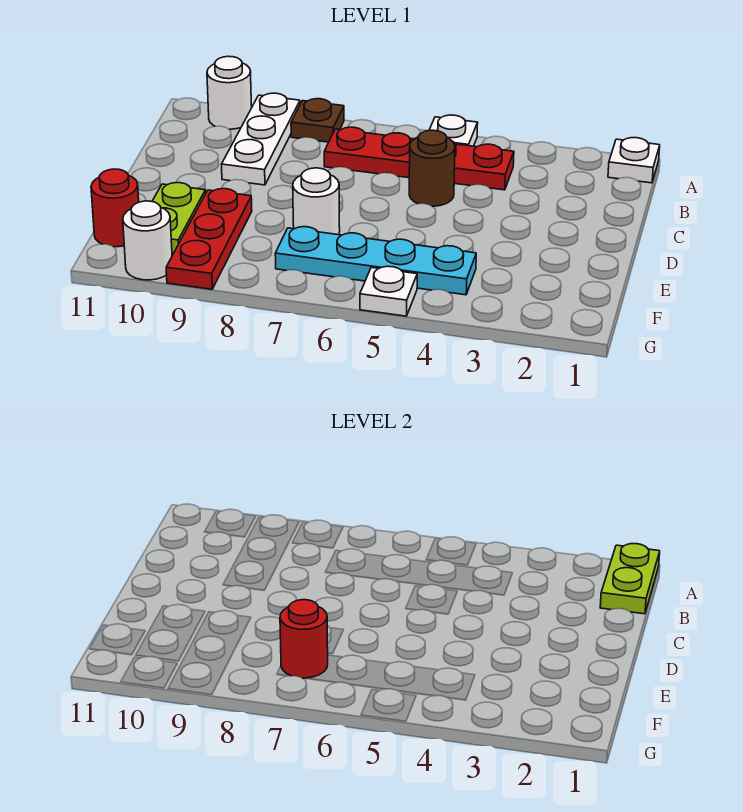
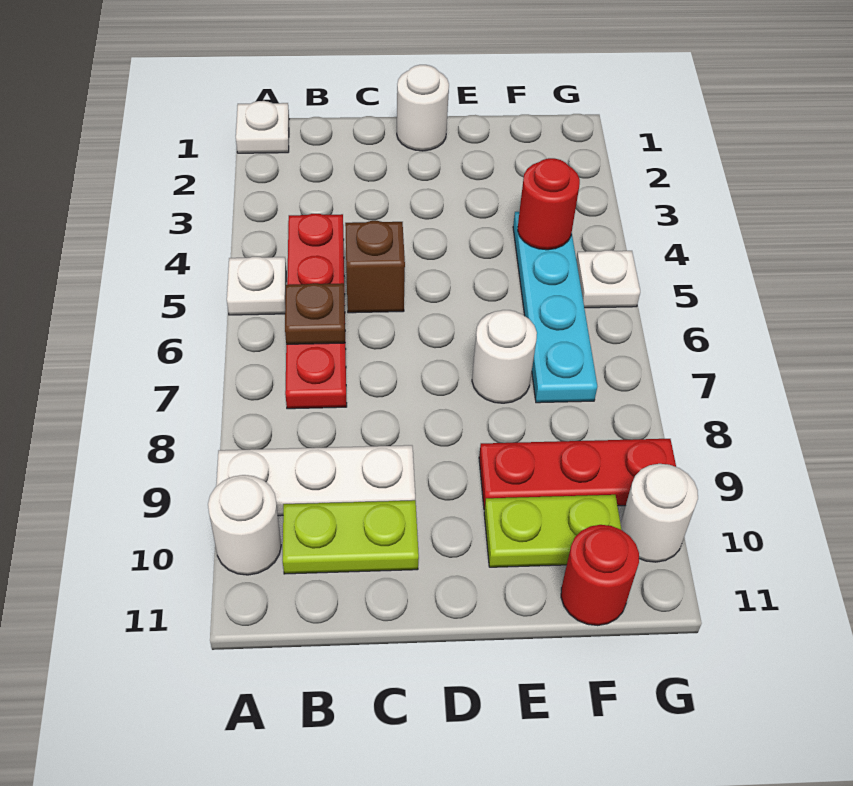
lime 1x2 plate [600,544,660,614] -> lime 1x2 plate moved to [283,500,419,574]
brown 1x1 plate [291,99,344,142] -> brown 1x1 plate moved to [285,283,345,344]
brown 1x1 round brick [409,130,455,206] -> brown 1x1 brick [345,221,405,313]
none -> white 1x1 round brick [397,65,449,151]
red 1x1 round brick [280,600,328,678] -> red 1x1 round brick moved to [518,158,580,250]

